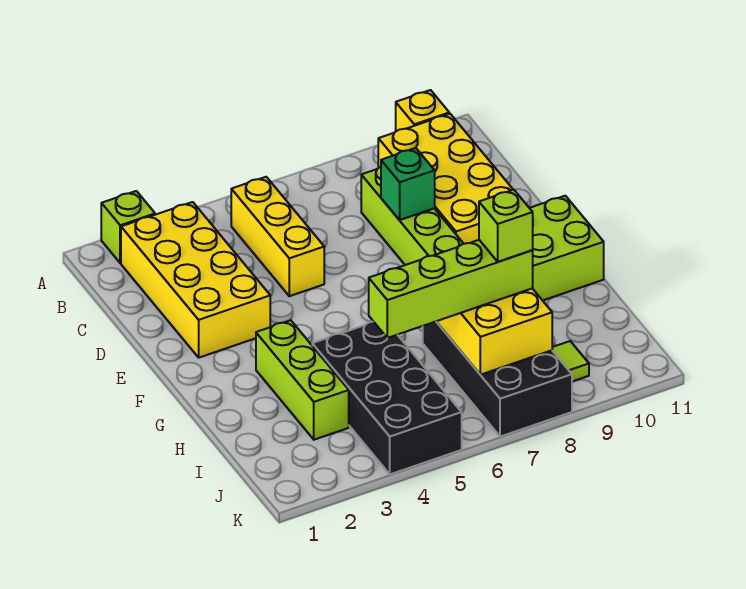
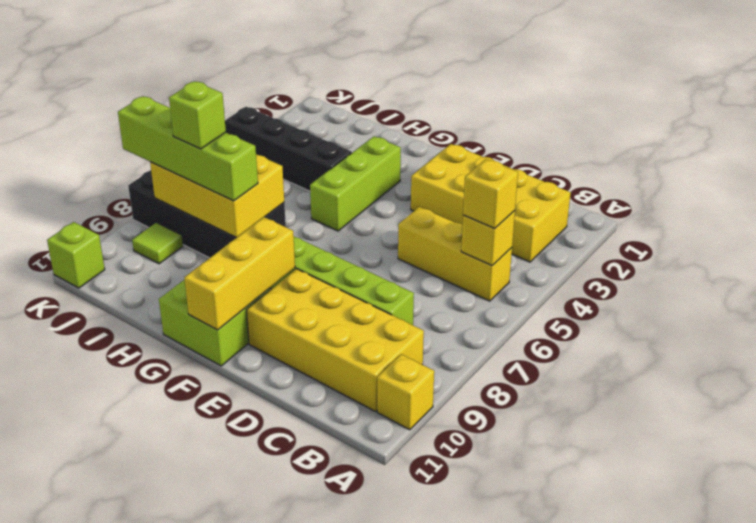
lime 1x1 brick [101,191,155,263] -> lime 1x1 brick moved to [47,222,105,288]
none -> yellow 1x1 brick [461,211,515,266]
none -> yellow 1x1 brick [463,159,518,228]
green 1x1 brick [381,148,435,220] -> none
none -> yellow 1x3 brick [184,217,295,330]
lime 1x3 brick [256,320,349,440] -> lime 1x3 brick turned to [310,136,401,231]
black 2x4 brick [312,321,462,474] -> black 1x4 brick [225,107,352,191]
lime 1x4 brick [369,240,533,338] -> lime 1x4 brick turned to [118,96,258,201]

